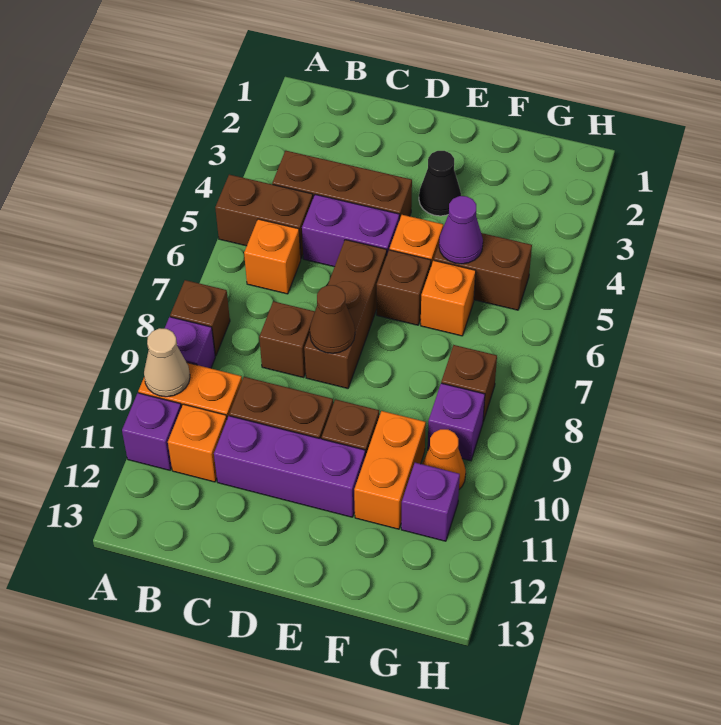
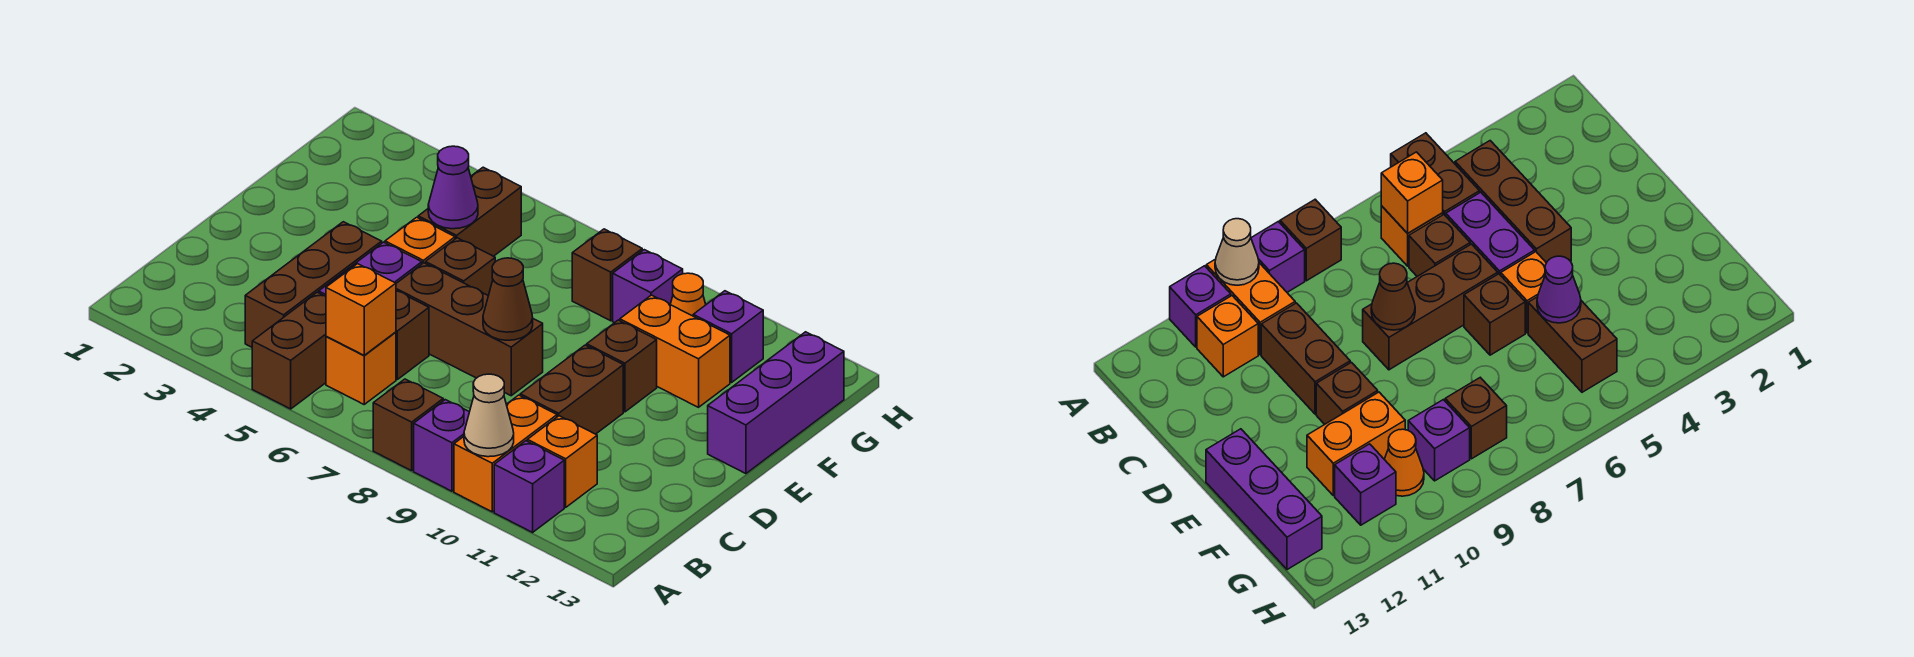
brown 1x1 brick [259,301,315,378] -> brown 1x1 brick moved to [396,291,429,379]
purple 1x3 brick [214,416,365,517] -> purple 1x3 brick moved to [708,332,844,474]
black 1x1 cone [419,151,461,216] -> none
orange 1x1 brick [421,260,476,336] -> orange 1x1 brick moved to [326,264,396,355]

